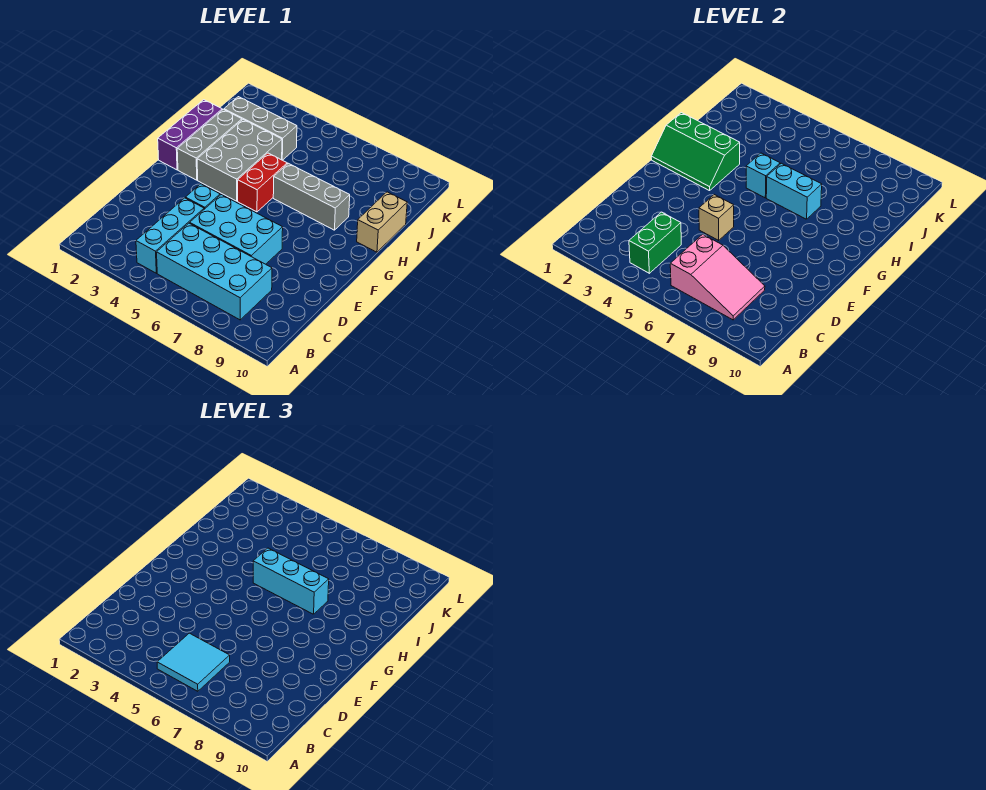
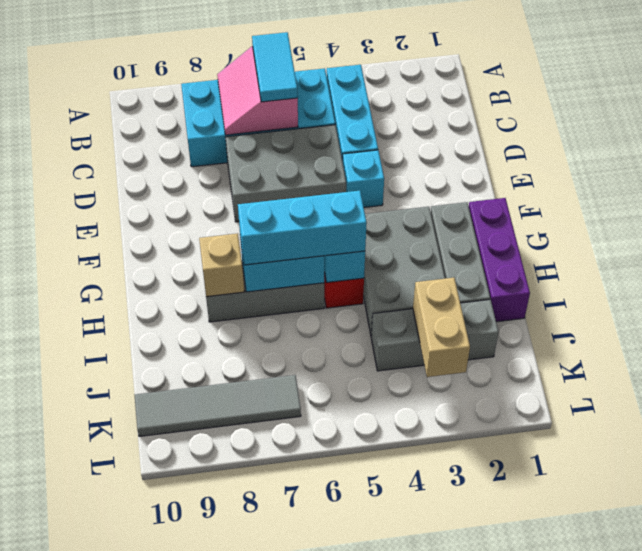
green 1x2 brick [629,212,681,273] -> none
cyan 2x2 tile [157,633,230,691] -> cyan 1x2 tile [252,32,298,102]
pink 2x3 slope [670,234,765,320] -> pink 2x2 slope [217,46,298,135]
cyan 2x3 brick [190,195,283,264] -> grey 2x3 brick [226,125,346,222]
tan 1x1 brick [699,195,734,240] -> tan 1x1 brick moved to [199,233,244,297]
green 2x3 slope [651,113,740,191] -> none
tan 1x2 brick [357,192,407,252] -> tan 1x2 brick moved to [413,278,470,377]
none -> grey 1x4 tile [135,375,301,436]

